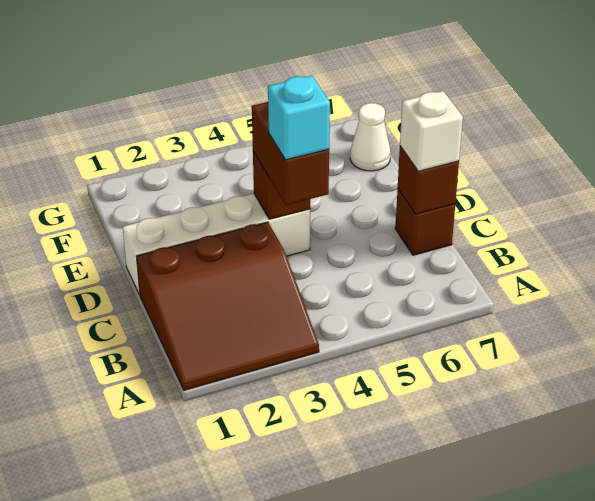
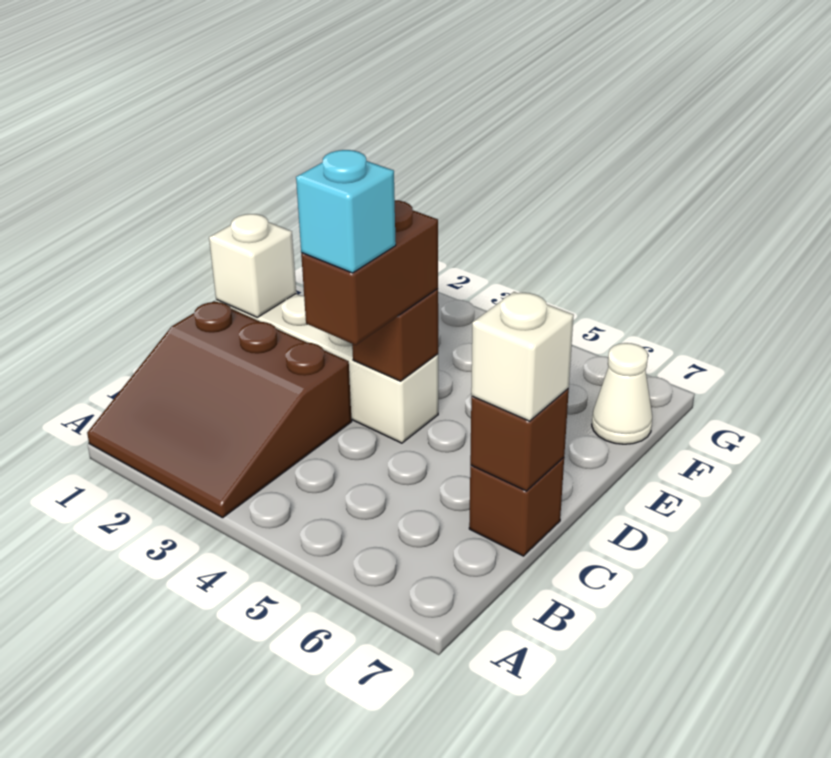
none -> white 1x1 brick [209,214,296,317]

